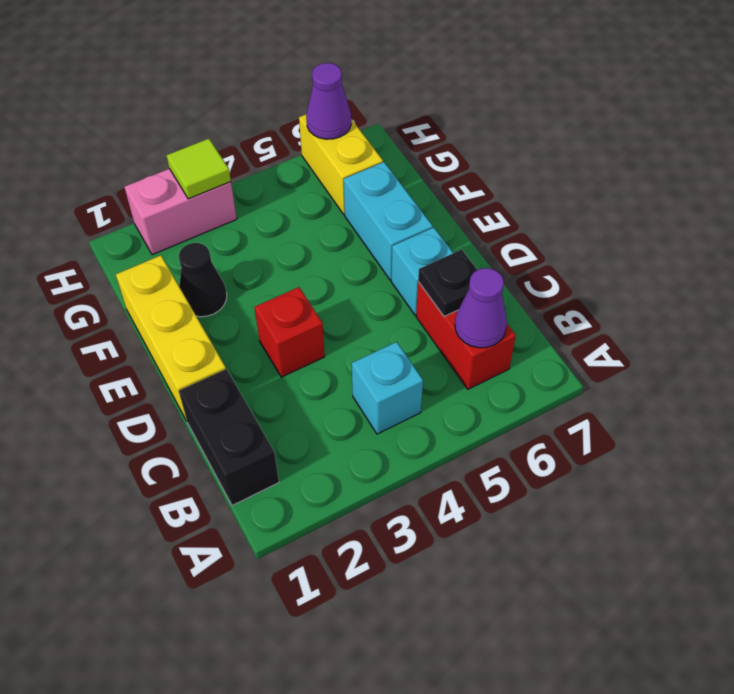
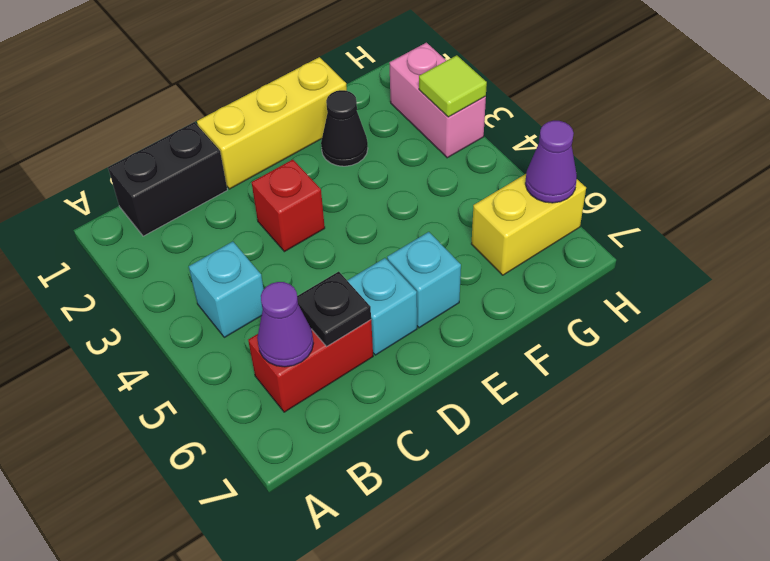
cyan 1x2 brick [344,162,433,280] -> cyan 1x1 brick [387,232,461,328]

